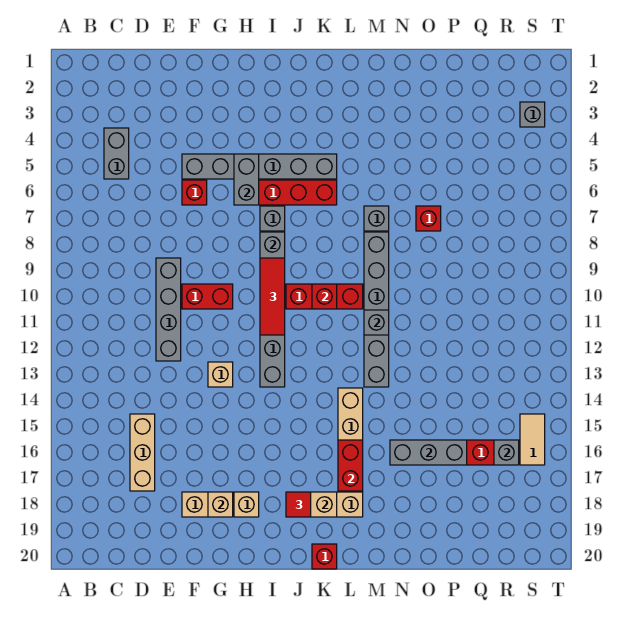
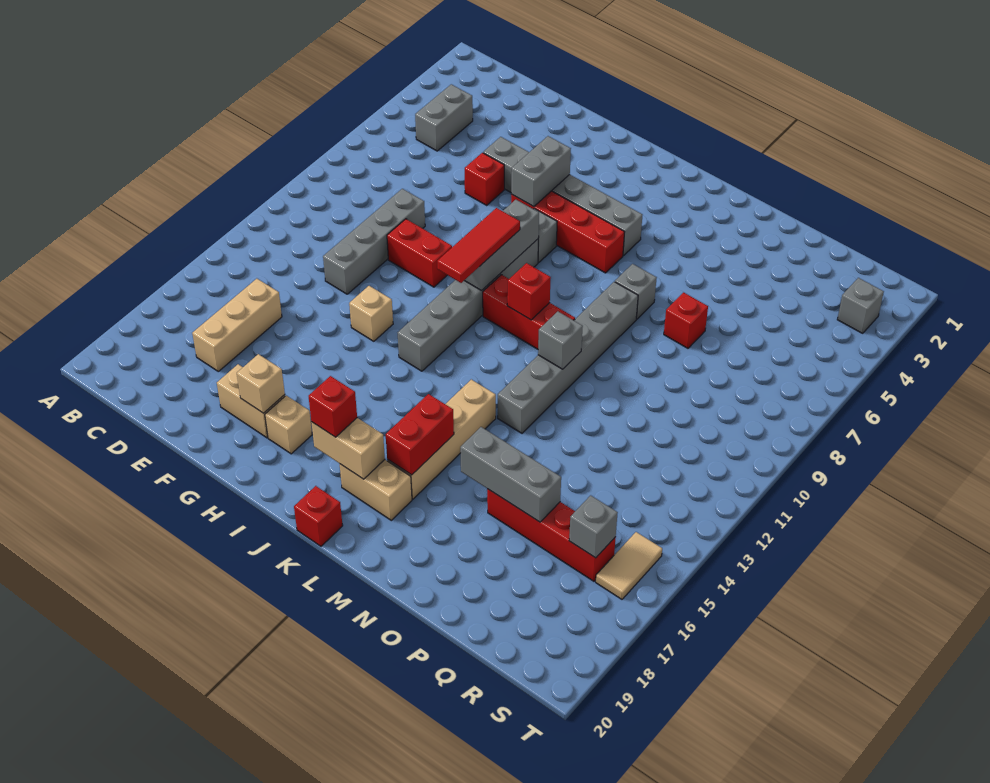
red 1x1 tile [286,492,311,517] -> red 1x1 brick [309,376,357,437]

